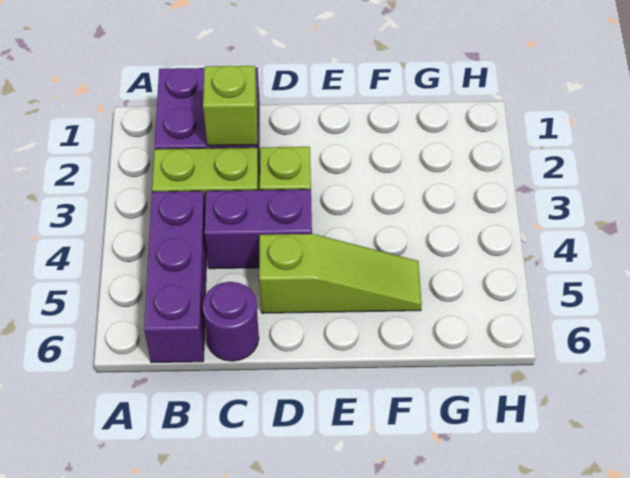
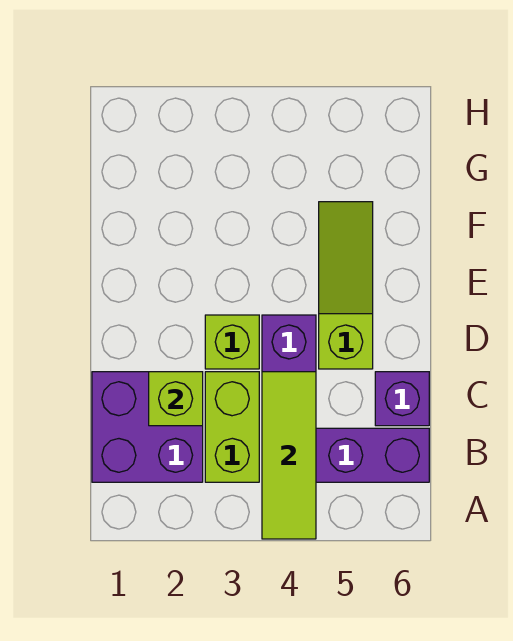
none -> lime 1x3 tile [262,372,316,539]
purple 1x1 round brick [203,282,259,361] -> purple 1x1 brick [375,372,429,426]

